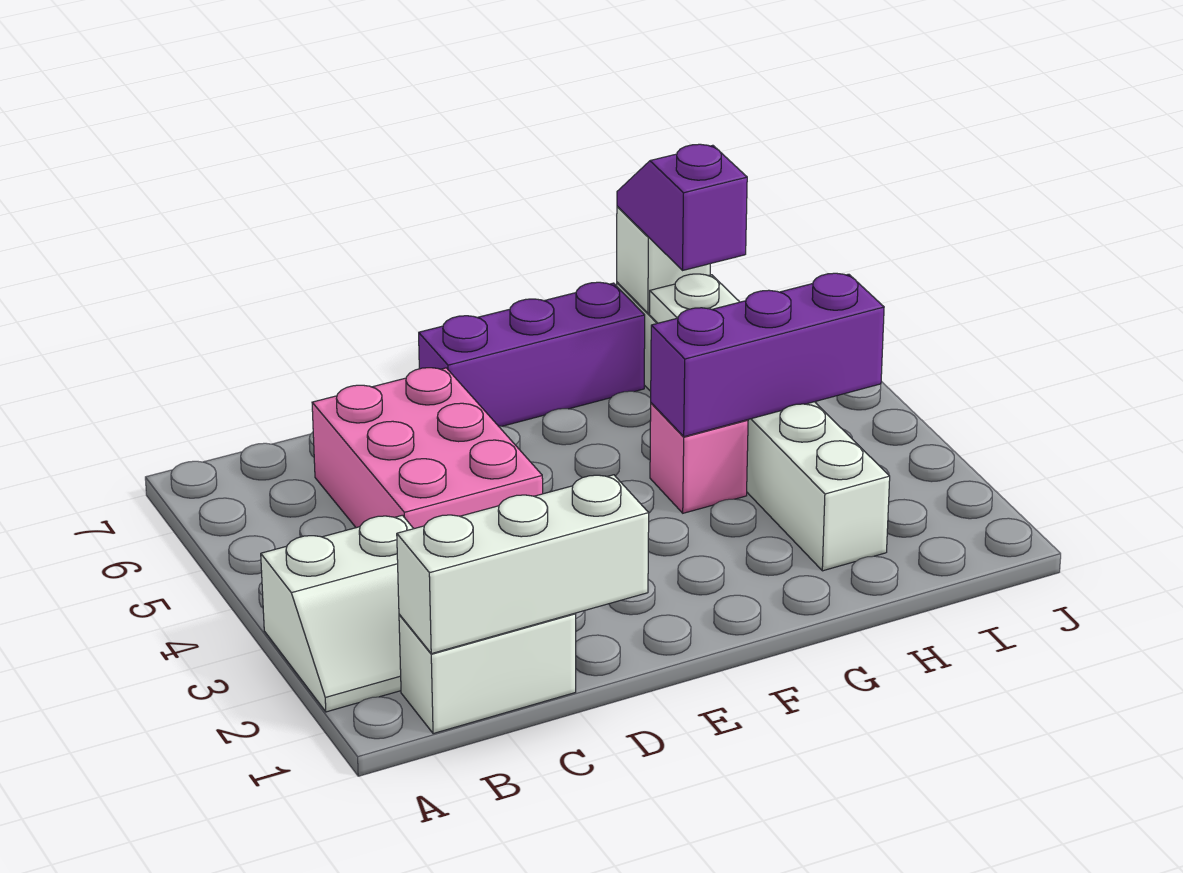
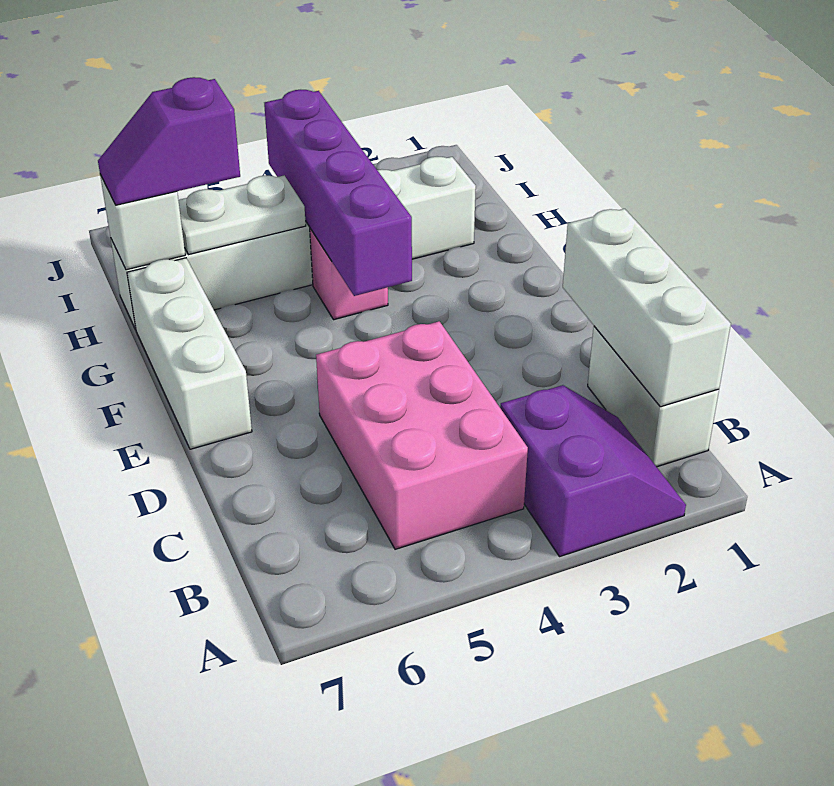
white 2x2 slope [261,515,414,712] -> purple 2x2 slope [500,385,686,556]
pink 2x3 brick [312,368,543,529] -> pink 2x3 brick turned to [316,321,528,549]
purple 1x3 brick [419,282,645,426] -> white 1x3 brick [127,258,252,449]
purple 1x3 brick [651,273,884,437] -> purple 1x4 brick [264,90,412,296]

